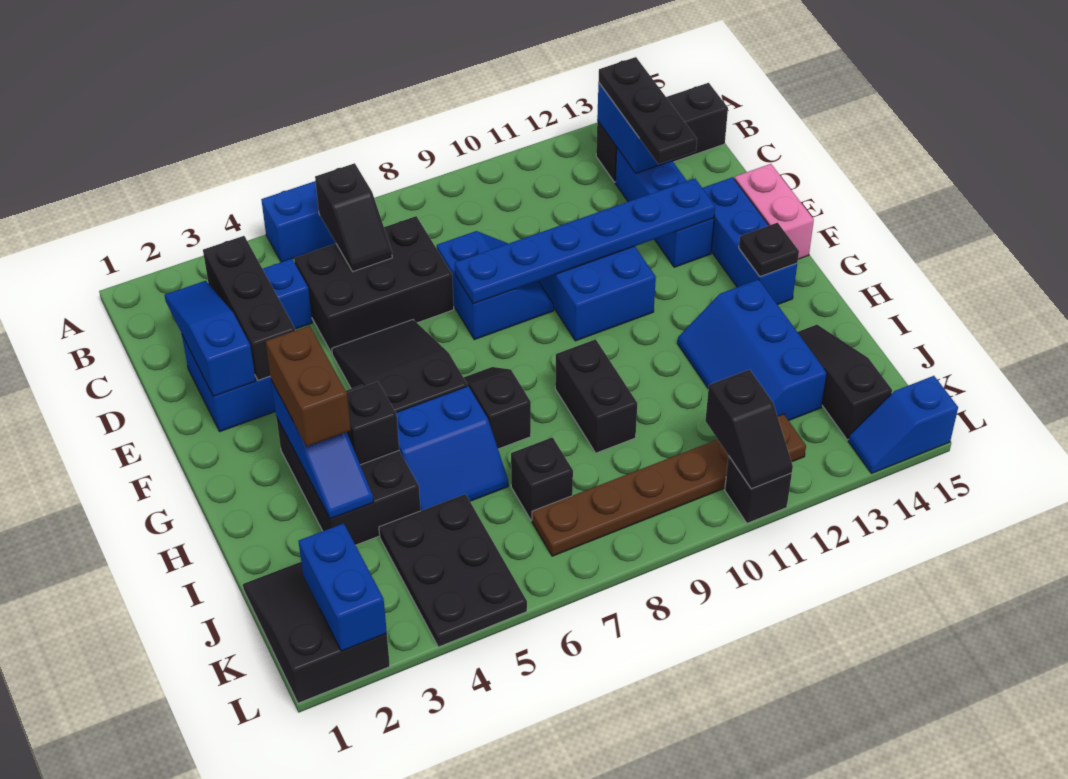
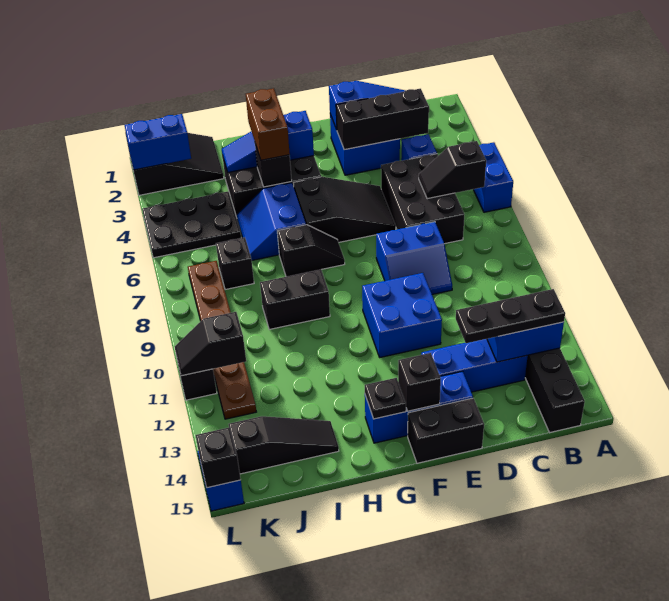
blue 1x6 plate [455,179,715,304] -> none
pink 1x2 brick [734,164,814,259] -> black 1x2 brick [408,398,484,463]
none -> black 1x1 brick [398,353,441,411]
brown 1x2 brick [266,326,351,447] -> brown 1x2 brick turned to [246,88,290,160]
blue 2x3 slope [678,279,827,420] -> none
none -> black 1x1 brick [196,427,241,488]

